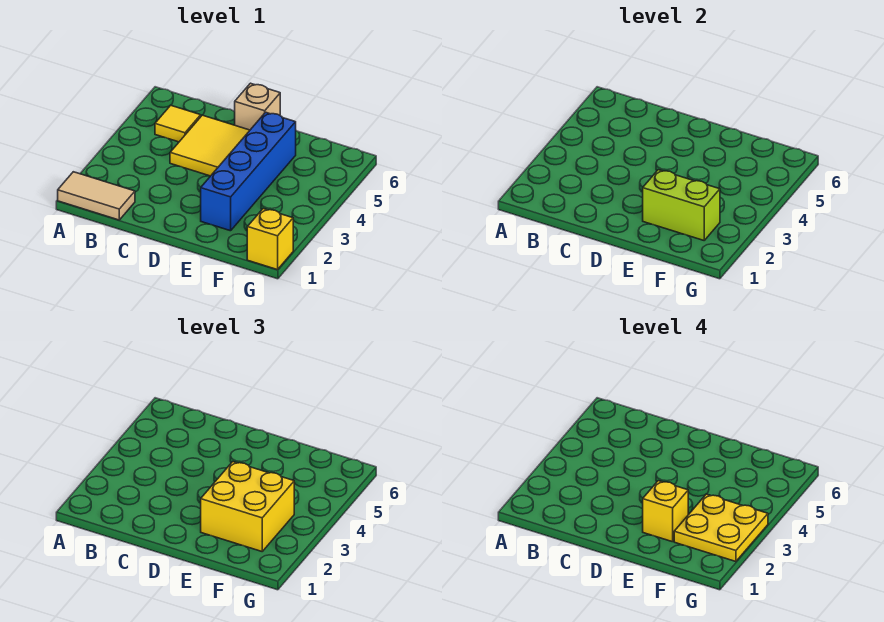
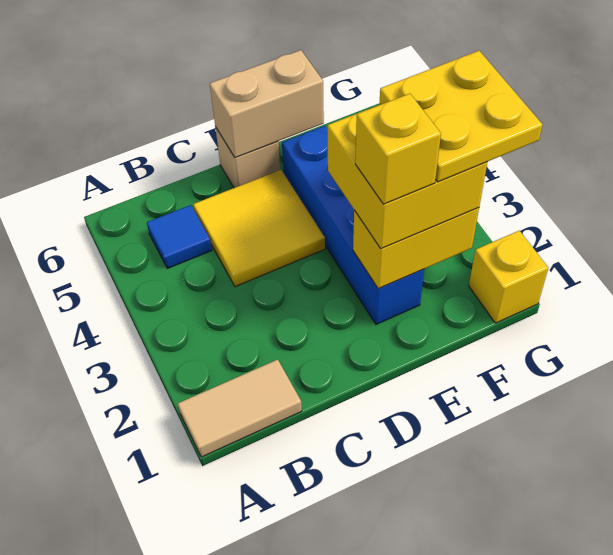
yellow 1x1 tile [155,105,201,142] -> blue 1x1 tile [147,205,212,268]
none -> tan 1x2 brick [210,50,324,158]
lime 1x2 brick [643,170,720,240] -> yellow 1x2 brick [353,208,479,289]

